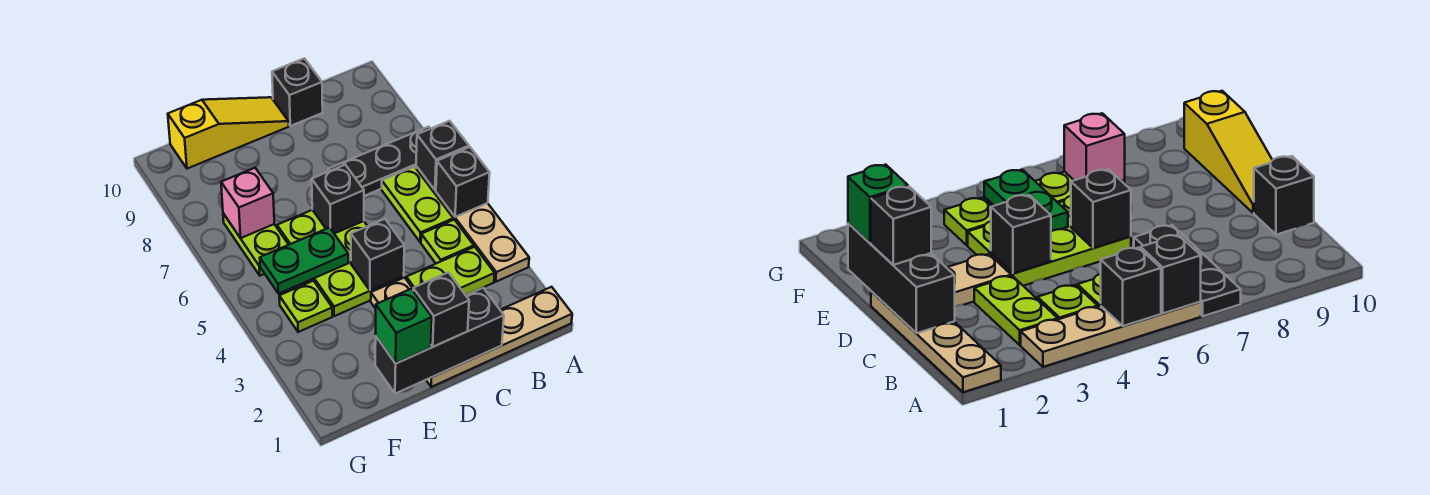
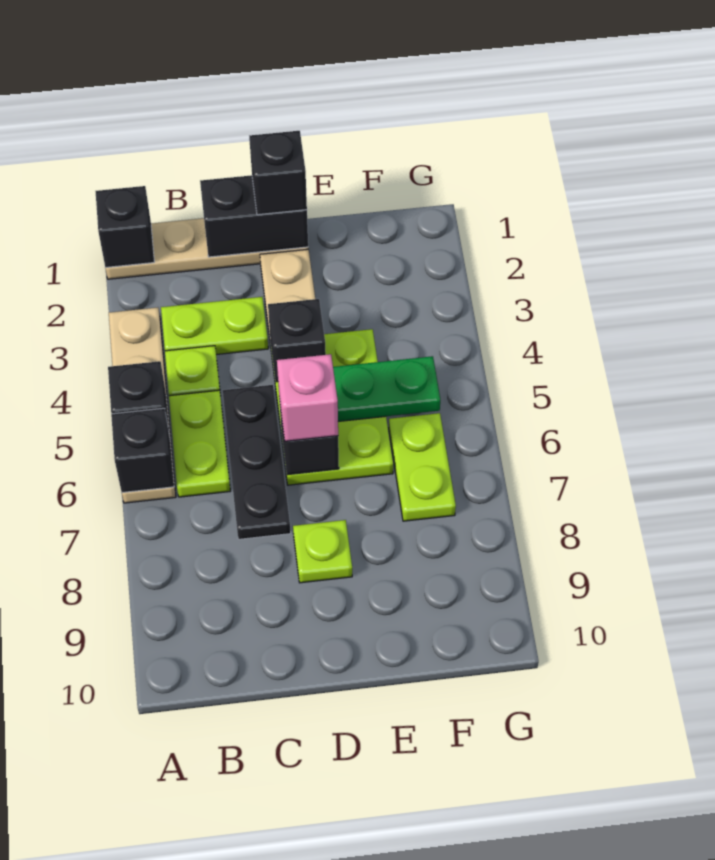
black 1x3 plate [328,127,430,196] -> black 1x3 plate turned to [222,385,291,539]
black 1x3 brick [375,288,504,394] -> black 1x2 brick [200,175,308,257]
black 1x1 brick [272,58,323,126] -> black 1x1 brick moved to [95,186,154,267]
yellow 1x3 slope [168,97,289,169] -> none
green 1x1 brick [376,289,432,363] -> none
lime 1x1 plate [279,281,332,332] -> lime 1x1 plate moved to [293,520,352,583]
pink 1x1 brick [221,168,274,238] -> pink 1x1 brick moved to [277,354,338,441]

